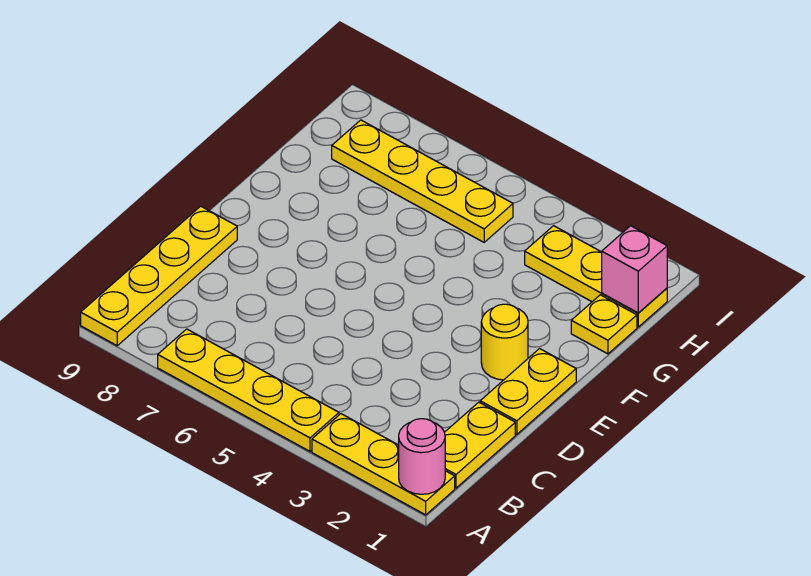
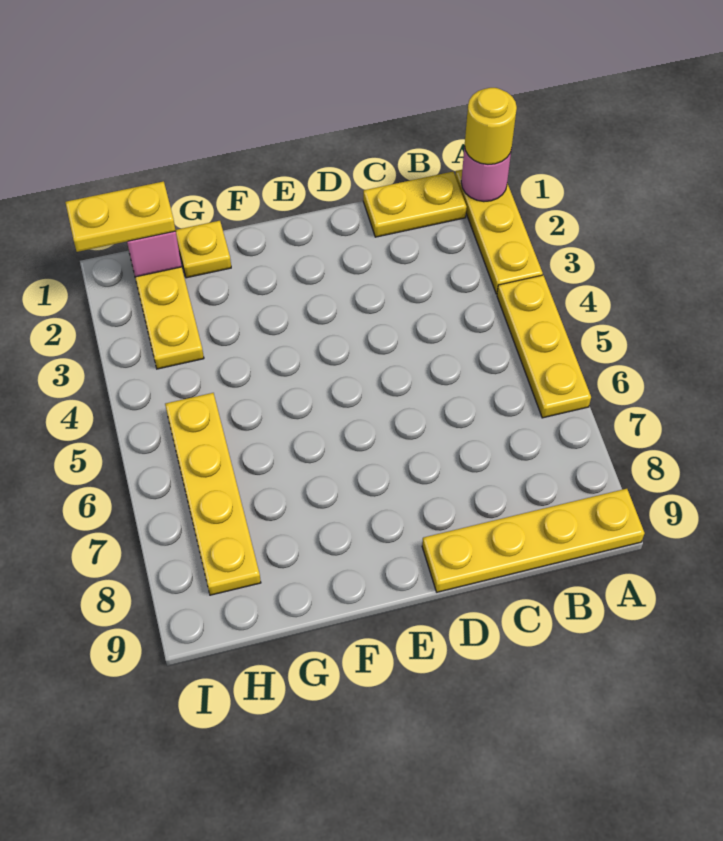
yellow 1x4 plate [158,329,339,451] -> yellow 1x3 plate [497,275,591,418]
yellow 1x2 plate [480,349,576,434] -> yellow 1x2 plate moved to [65,181,176,252]
yellow 1x1 round brick [481,304,528,380] -> yellow 1x1 round brick moved to [465,88,517,164]

